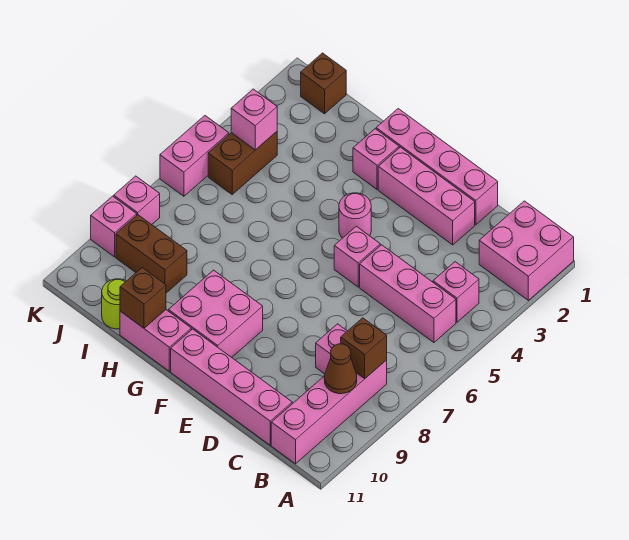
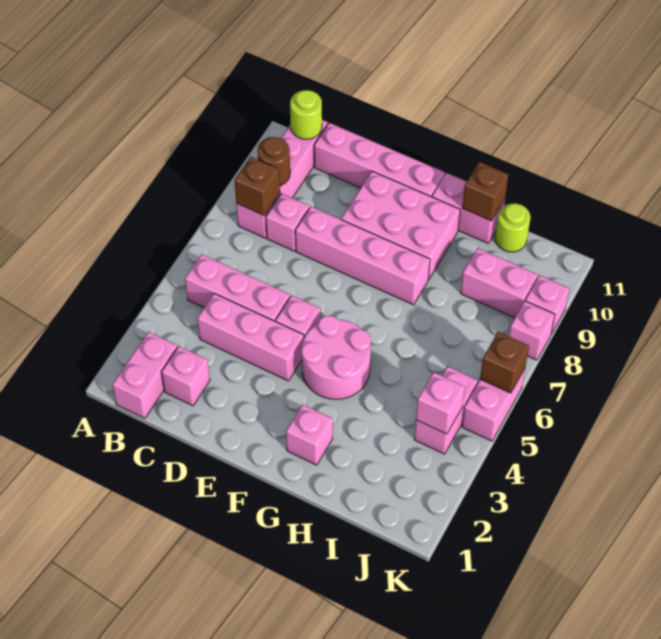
pink 2x2 brick [479,201,574,300] -> pink 1x2 brick [112,332,177,418]
pink 1x1 brick [433,262,479,322] -> pink 1x1 brick moved to [161,346,210,406]
brown 1x1 cone [324,344,357,394] -> brown 1x1 round brick [257,137,290,186]
none -> lime 1x1 round brick [290,90,322,139]
pink 1x4 brick [376,109,498,225] -> pink 1x4 brick moved to [295,207,430,305]
pink 1x3 brick [378,147,475,245] -> pink 1x3 brick moved to [197,293,304,381]
pink 1x1 round brick [339,193,371,238] -> pink 2x2 round brick [301,315,371,399]
pink 2x2 brick [168,270,263,357] -> pink 2x3 brick [341,171,460,280]
brown 1x2 brick [116,215,187,293] -> pink 1x2 brick [461,248,538,318]
brown 1x1 brick [301,53,346,114] -> brown 1x1 brick moved to [480,332,529,393]
brown 1x2 brick [208,132,277,195] -> pink 1x2 brick [414,366,478,454]

